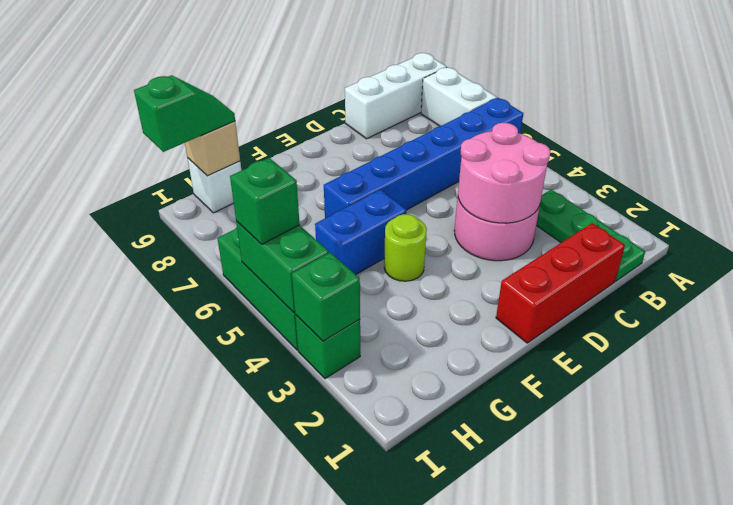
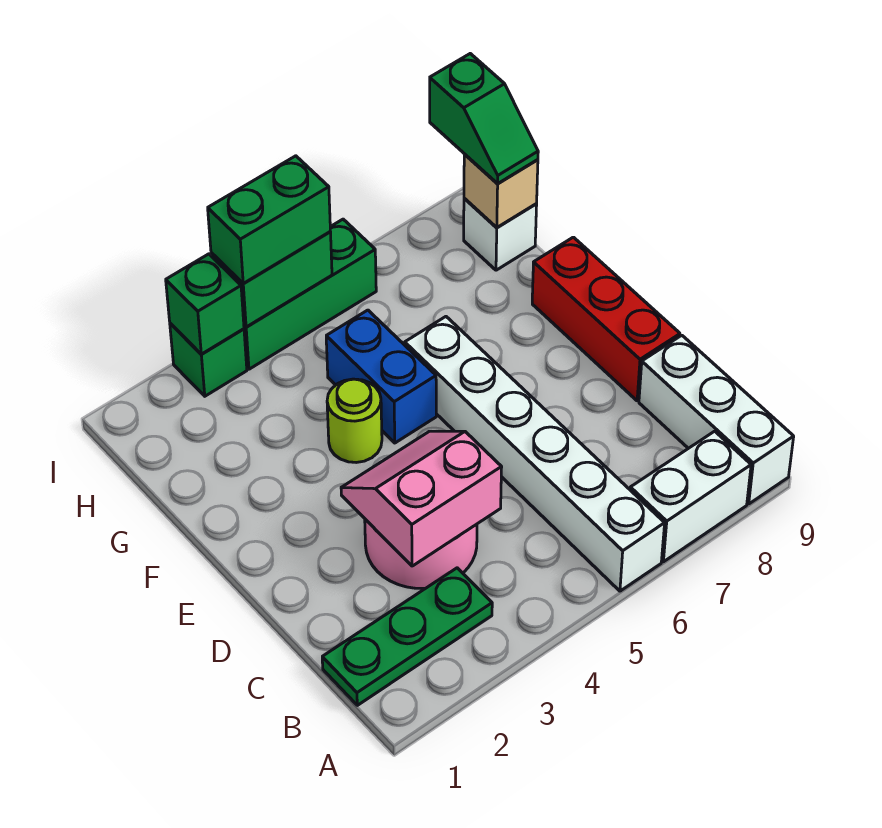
blue 1x6 brick [324,98,523,218] -> white 1x6 brick [405,317,665,591]
red 1x3 brick [496,223,625,343] -> red 1x3 brick moved to [532,237,680,401]
pink 2x2 round brick [458,123,550,223] -> pink 2x2 slope [341,431,502,566]
green 1x1 brick [230,158,300,244] -> green 1x2 brick [208,156,330,284]

